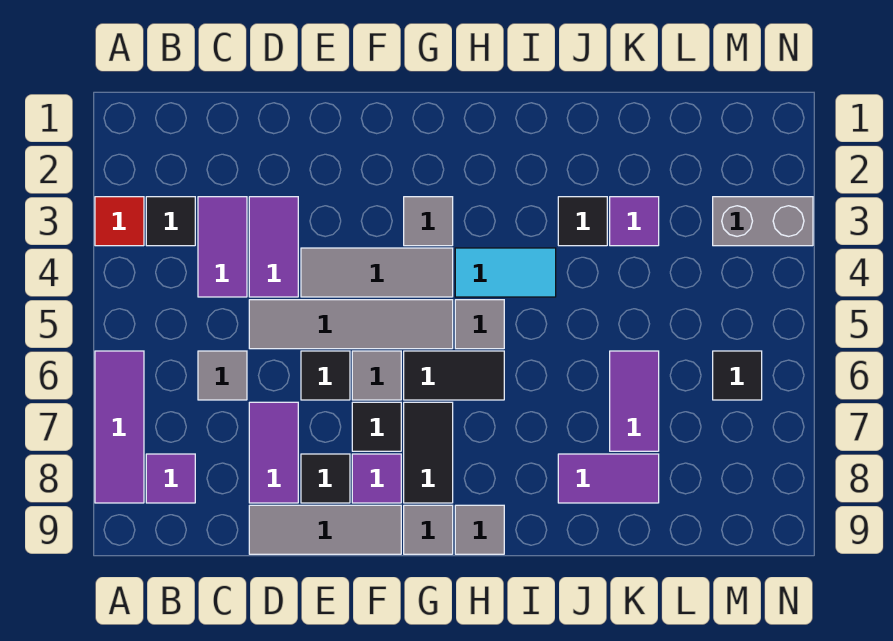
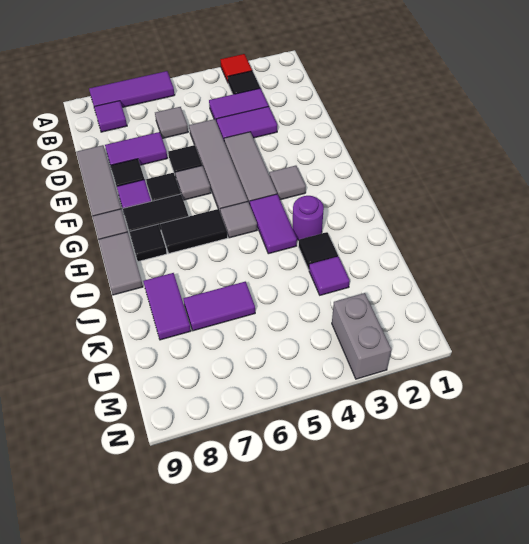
black 1x2 tile [404,351,504,400] -> black 1x2 tile turned to [160,209,228,253]
cyan 1x2 tile [455,248,556,297] -> purple 1x2 tile [250,194,297,254]
grey 1x1 tile [455,505,504,554] -> grey 1x2 tile [98,232,143,295]
none -> purple 1x1 round brick [293,196,324,240]
black 1x1 tile [713,351,762,400] -> black 1x1 tile moved to [129,224,167,262]

